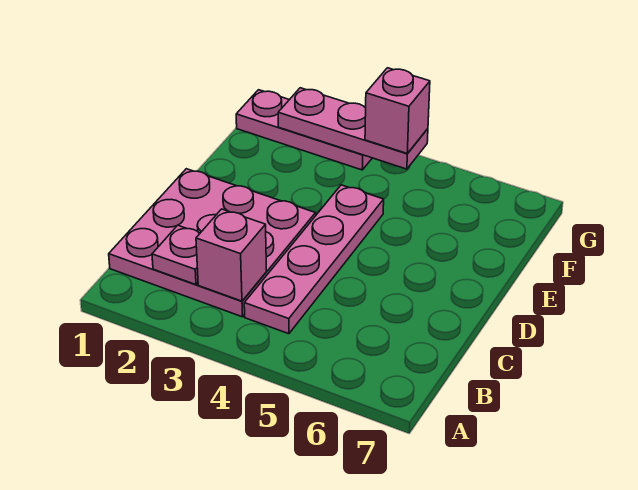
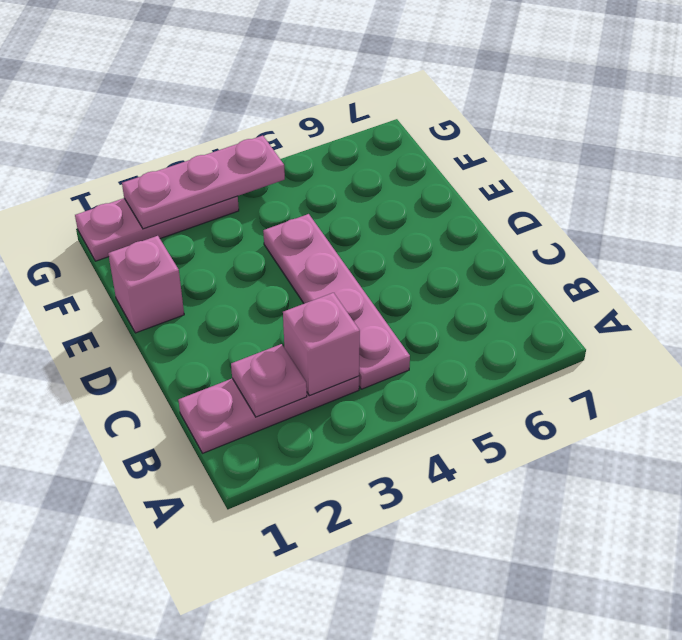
pink 3x3 plate [109,169,316,317] -> pink 1x3 plate [178,376,359,453]
pink 1x1 brick [365,68,430,154] -> pink 1x1 brick moved to [108,236,184,333]

